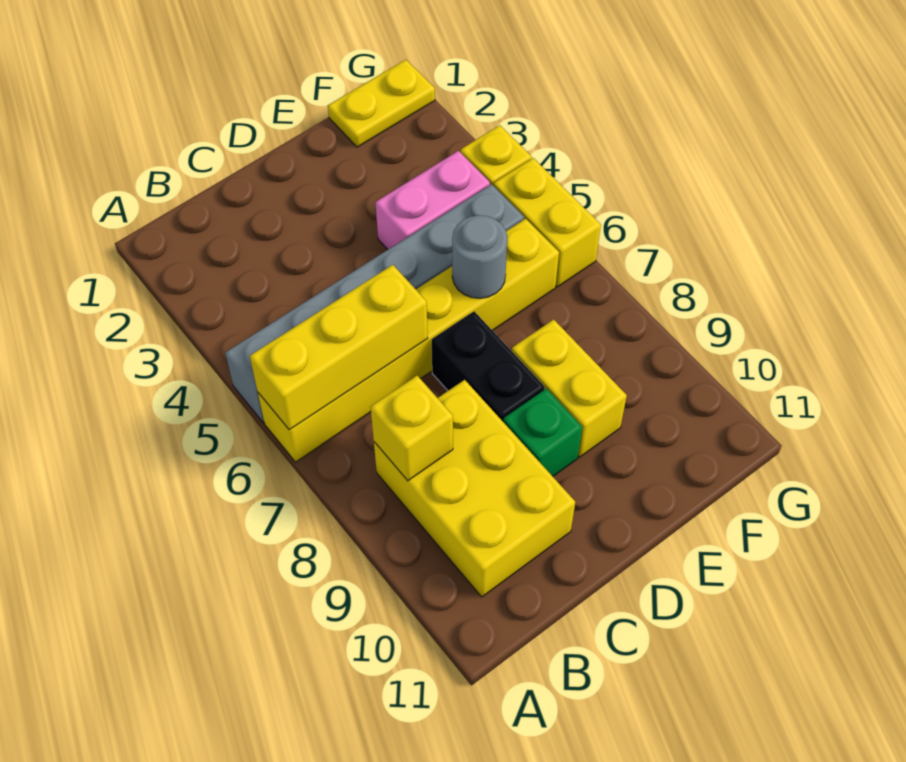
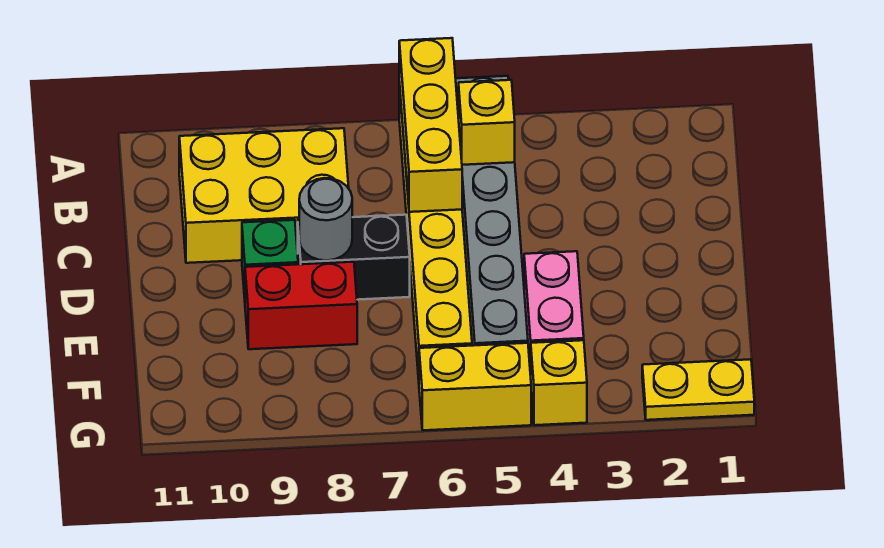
yellow 1x1 brick [371,376,453,481] -> yellow 1x1 brick moved to [459,80,515,165]
grey 1x1 round brick [452,215,507,298] -> grey 1x1 round brick moved to [299,178,352,260]
yellow 1x2 brick [512,320,627,457] -> red 1x2 brick [245,262,357,349]
yellow 1x2 plate [328,60,435,147] -> yellow 1x2 plate turned to [642,359,754,420]

